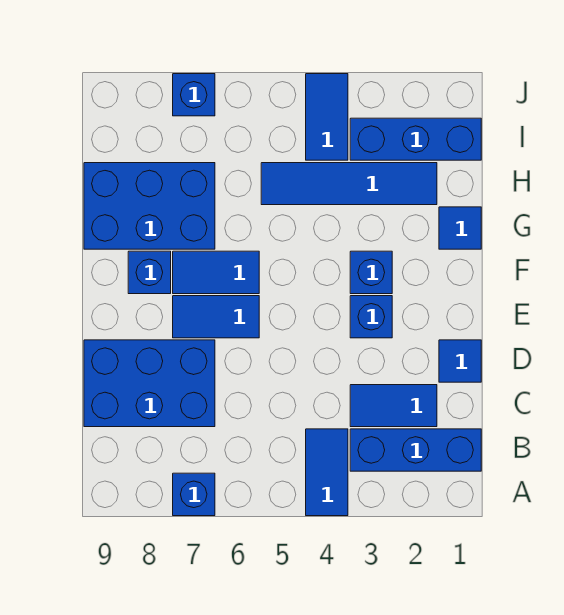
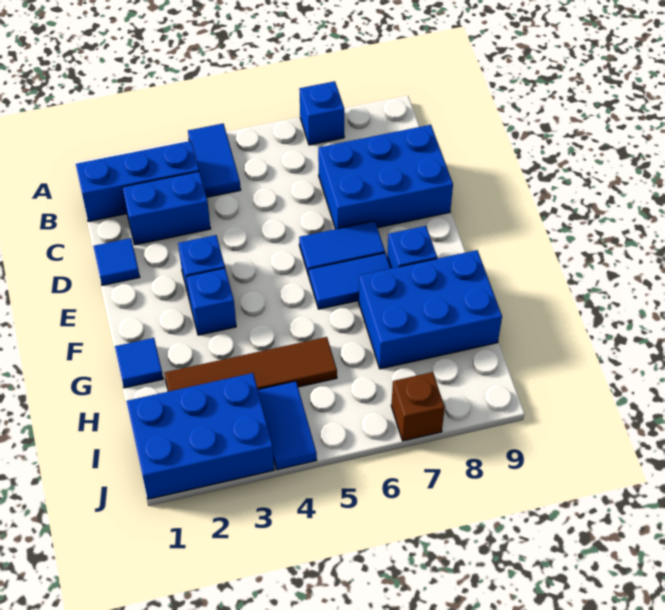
blue 1x2 tile [350,385,437,427] -> blue 1x2 brick [122,171,211,245]
blue 1x4 tile [261,163,437,205] -> brown 1x4 tile [164,337,337,391]
blue 1x3 brick [350,118,481,160] -> blue 2x3 brick [127,373,274,499]
blue 1x1 brick [173,74,215,116] -> brown 1x1 brick [391,372,445,441]

